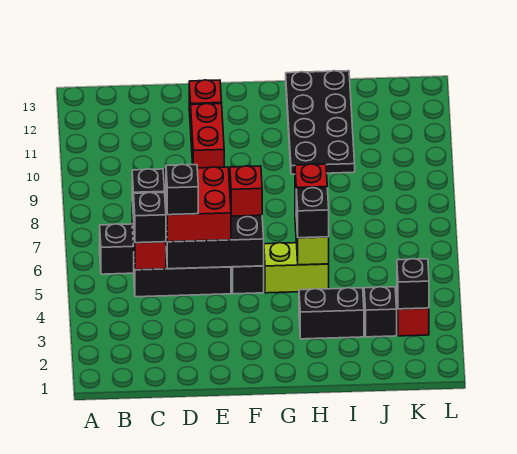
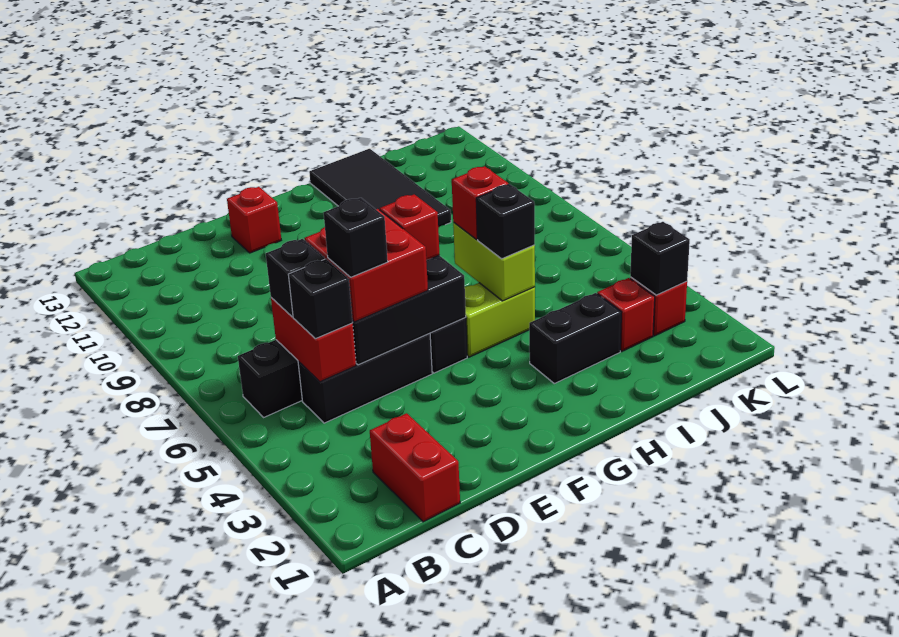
red 1x2 brick [191,104,224,168] -> red 1x2 brick moved to [370,413,460,522]
black 2x4 plate [286,71,355,174] -> black 2x4 tile [309,149,451,227]
black 1x1 brick [364,287,397,337] -> red 1x1 brick [597,278,655,351]

